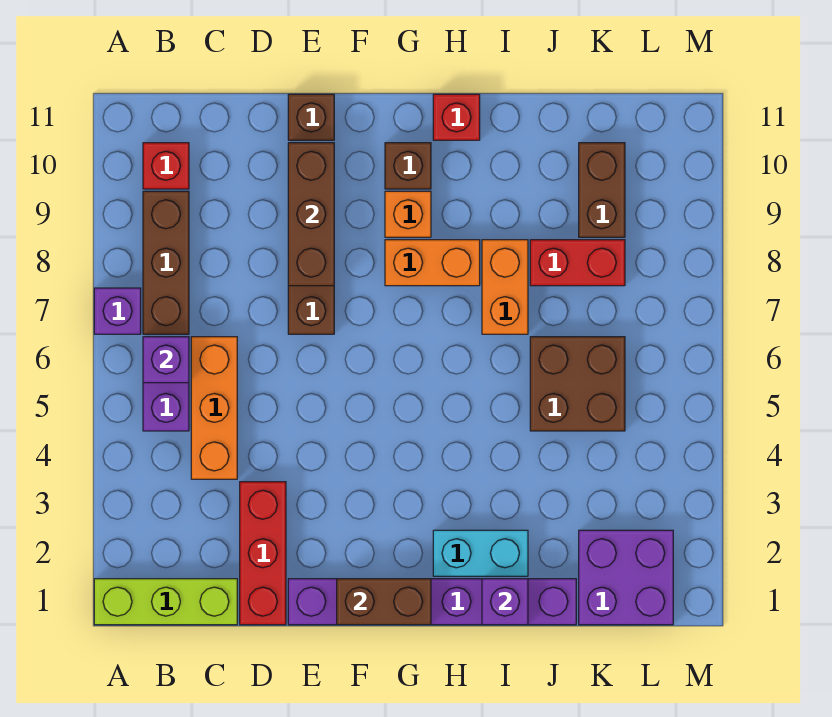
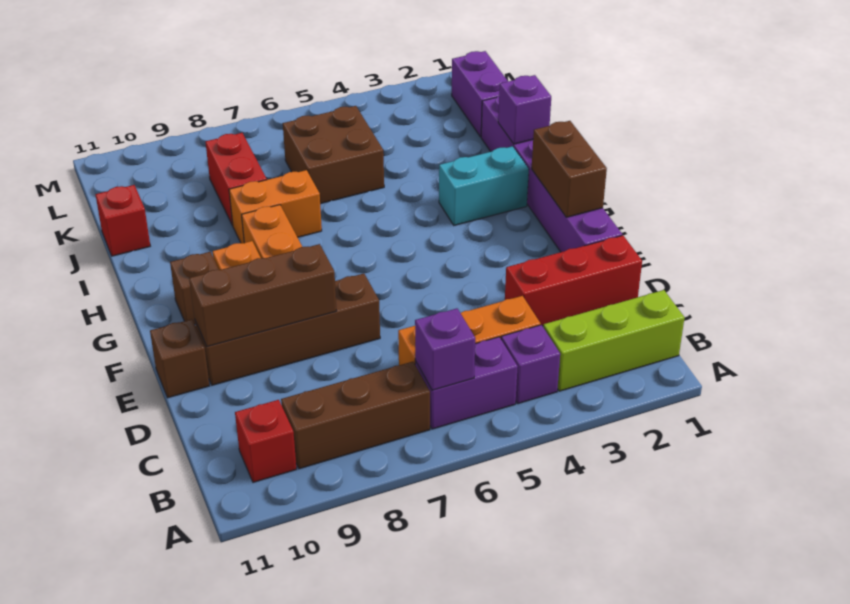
lime 1x3 brick [94,579,237,625] -> lime 1x3 brick turned to [543,290,685,391]
purple 1x1 brick [94,288,141,334] -> purple 1x1 brick moved to [501,325,560,404]
cyan 1x2 brick [433,530,528,576] -> cyan 1x2 brick turned to [439,146,529,225]
red 1x1 brick [433,94,480,140] -> red 1x1 brick moved to [95,185,150,256]
purple 2x2 brick [579,530,673,625] -> purple 1x2 brick [452,51,508,137]
brown 1x2 brick [579,143,625,237] -> none

